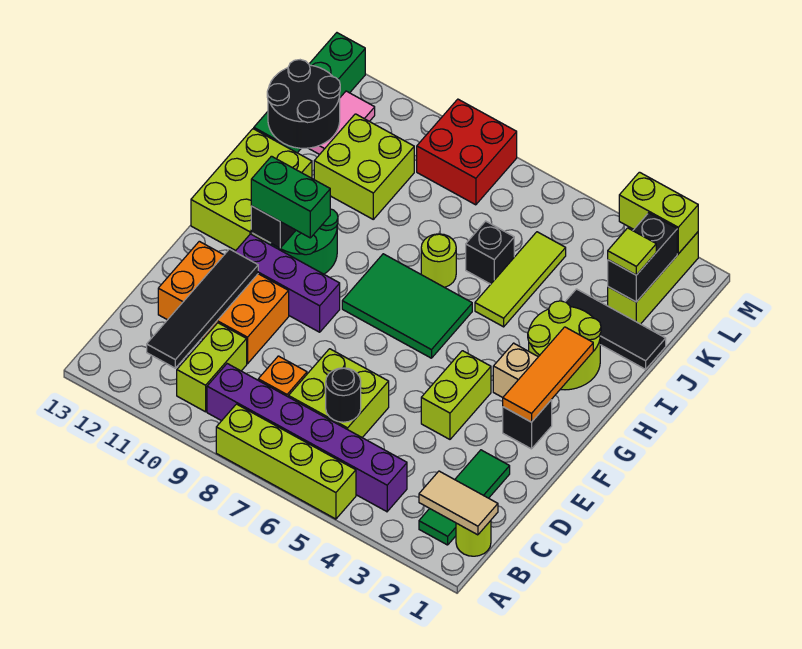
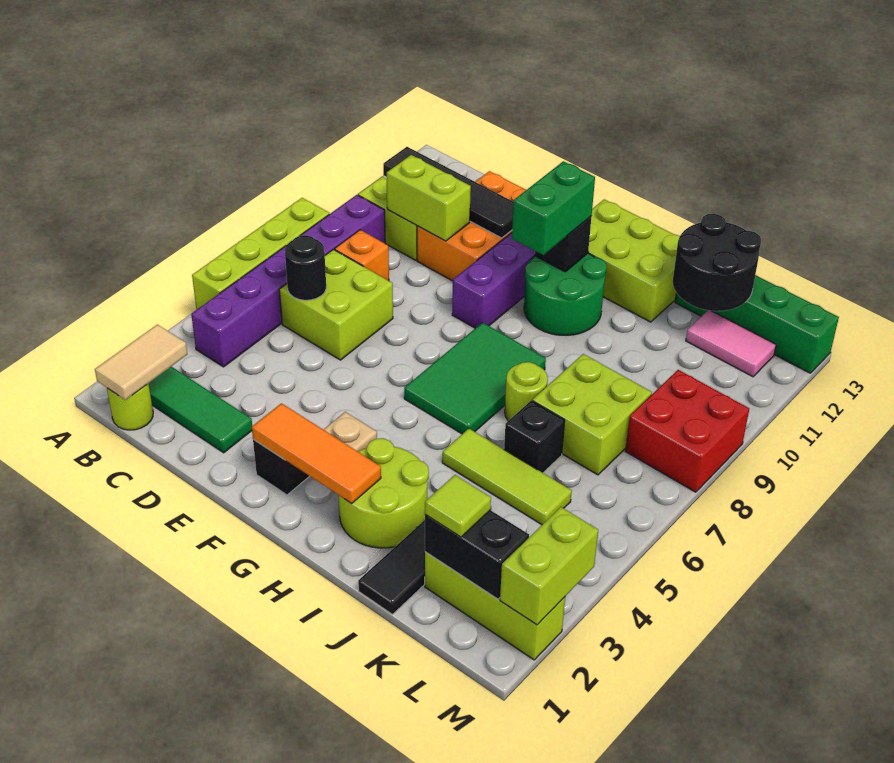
lime 1x2 brick [421,351,491,439] -> lime 1x2 brick moved to [387,155,471,241]
lime 2x2 brick [314,114,414,219] -> lime 2x2 brick moved to [532,354,652,475]

